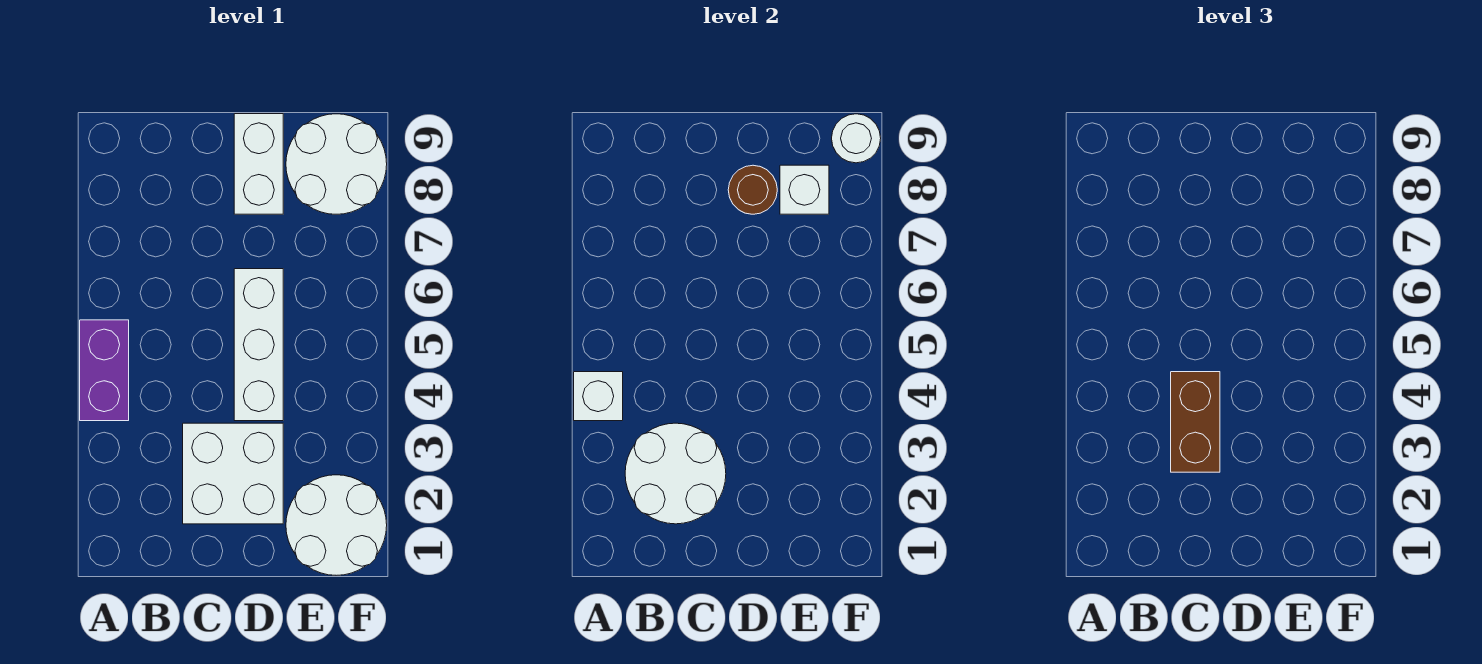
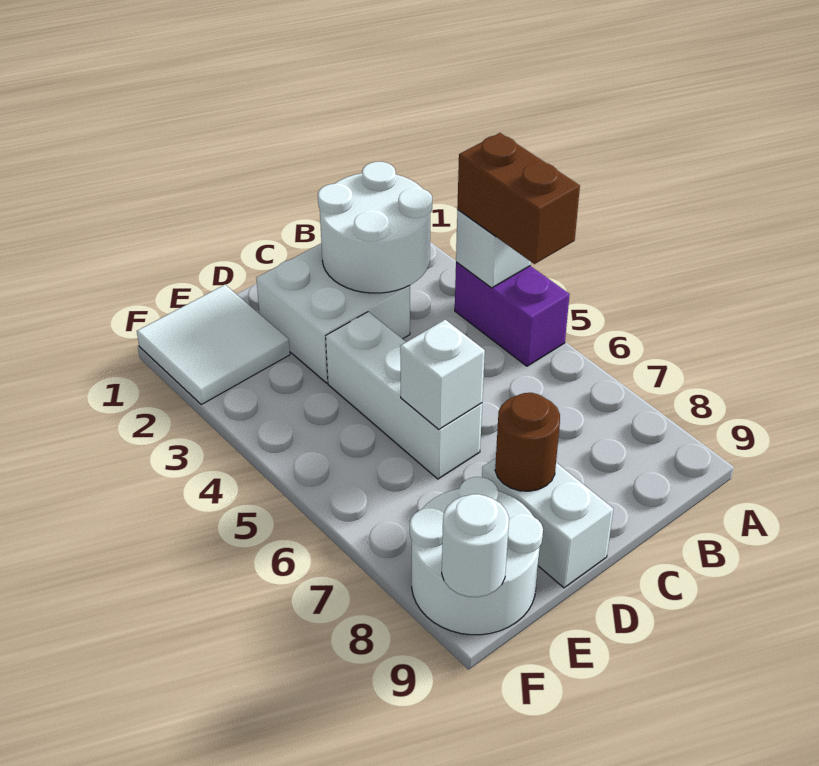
brown 1x2 brick [1171,372,1220,472] -> brown 1x2 brick moved to [457,133,580,264]
white 2x2 round brick [286,475,387,575] -> white 2x2 tile [137,285,290,405]
white 1x1 brick [780,165,829,214] -> white 1x1 brick moved to [400,320,485,429]

